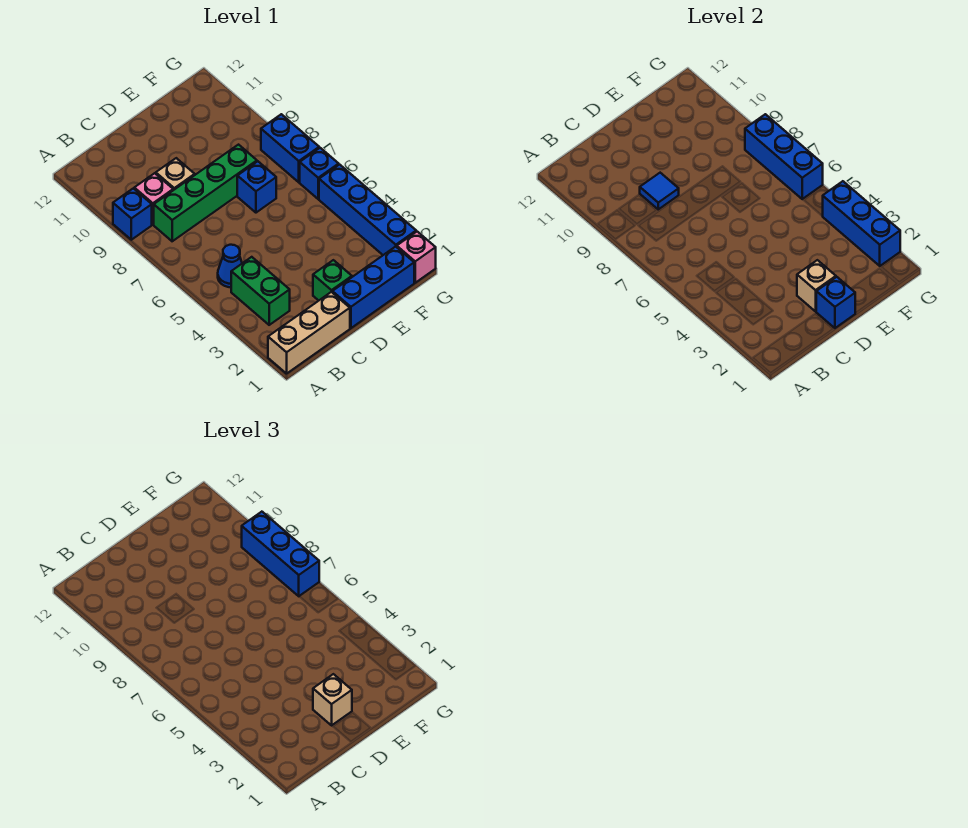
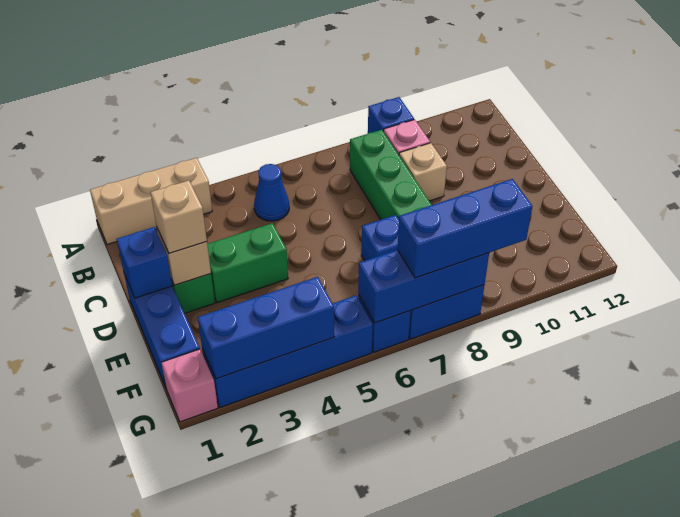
tan 1x3 brick [268,292,350,374] -> tan 1x3 brick turned to [90,158,212,244]
green 1x2 brick [231,257,290,325] -> green 1x2 brick moved to [207,223,288,303]
blue 1x1 tile [640,173,679,209] -> none

